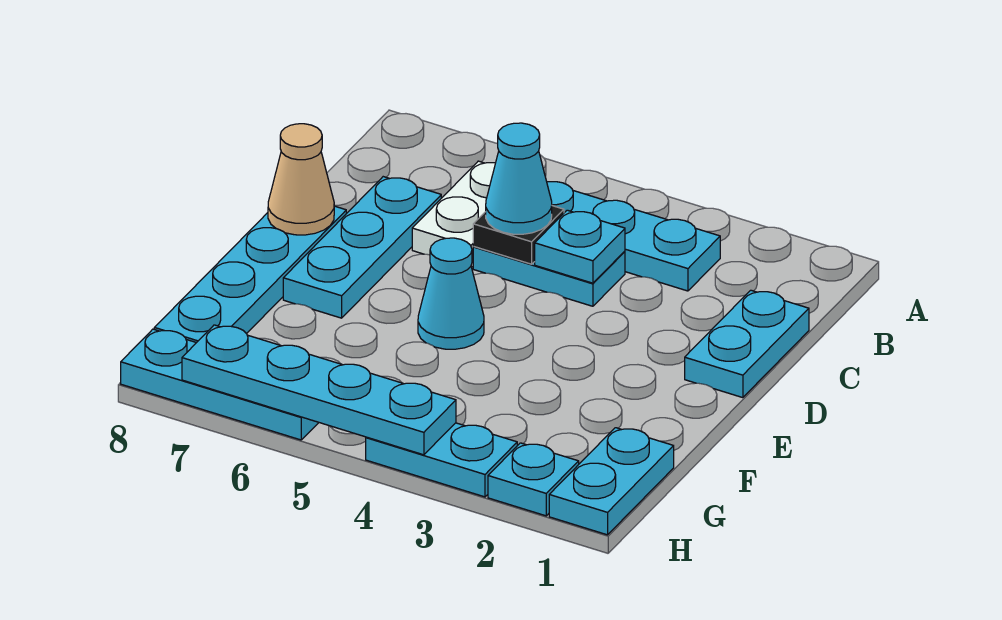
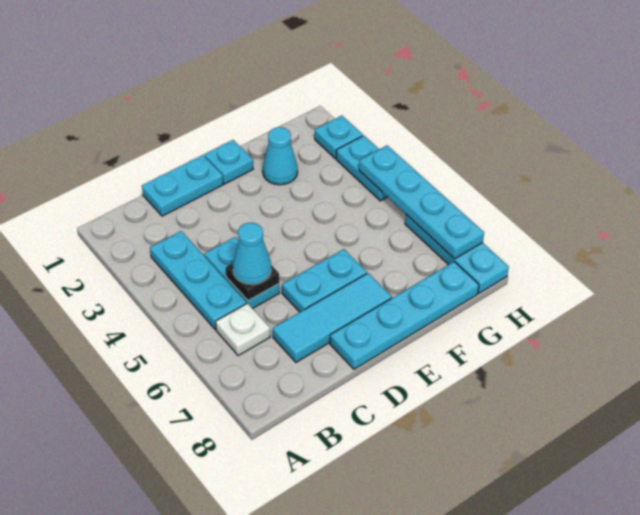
white 1x2 plate [412,161,495,267] -> white 1x1 plate [216,303,270,355]
cyan 1x1 plate [535,210,625,283] -> cyan 1x1 plate moved to [204,140,253,184]
cyan 1x3 plate [283,177,441,318] -> cyan 1x3 tile [273,273,392,362]
tan 1x1 cone [268,124,334,235] -> none
cyan 1x1 cone [418,238,484,349] -> cyan 1x1 cone moved to [263,127,298,185]
cyan 1x2 plate [549,428,674,535] -> cyan 1x2 plate moved to [282,249,367,312]

